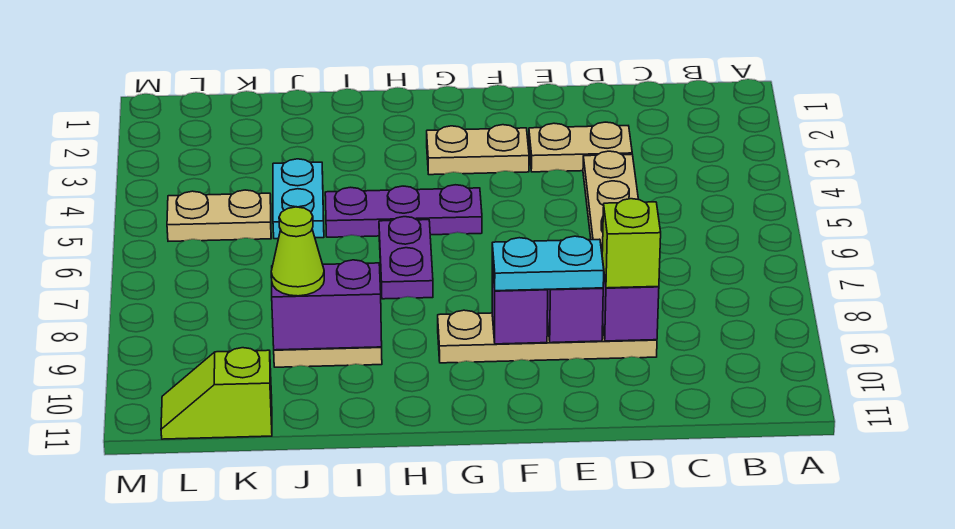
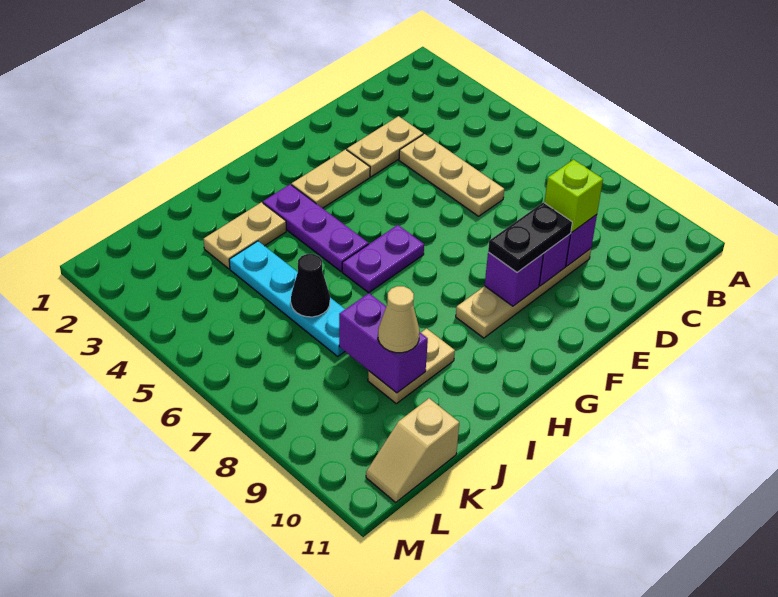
cyan 1x2 plate [492,236,604,291] -> black 1x2 plate [488,202,572,272]
purple 1x3 plate [325,185,482,237] -> purple 1x3 plate turned to [263,184,368,272]
purple 1x2 plate [379,217,433,299] -> purple 1x2 plate turned to [342,225,424,293]
purple 1x2 brick [272,260,382,350] -> purple 1x2 brick turned to [339,293,428,393]
cyan 1x2 plate [273,159,324,239] -> cyan 1x4 plate [229,241,345,356]
none -> black 1x1 cone [291,254,330,317]
lime 1x1 cone [271,207,324,296] -> tan 1x1 cone [378,286,419,353]
tan 1x2 plate [167,190,271,241] -> tan 1x2 plate moved to [204,202,286,269]
lime 1x2 slope [161,348,272,439] -> tan 1x2 slope [366,398,459,502]

